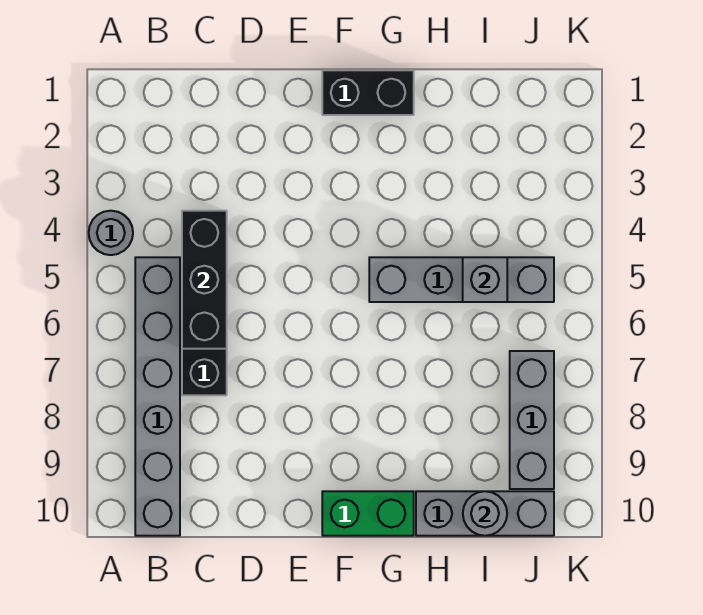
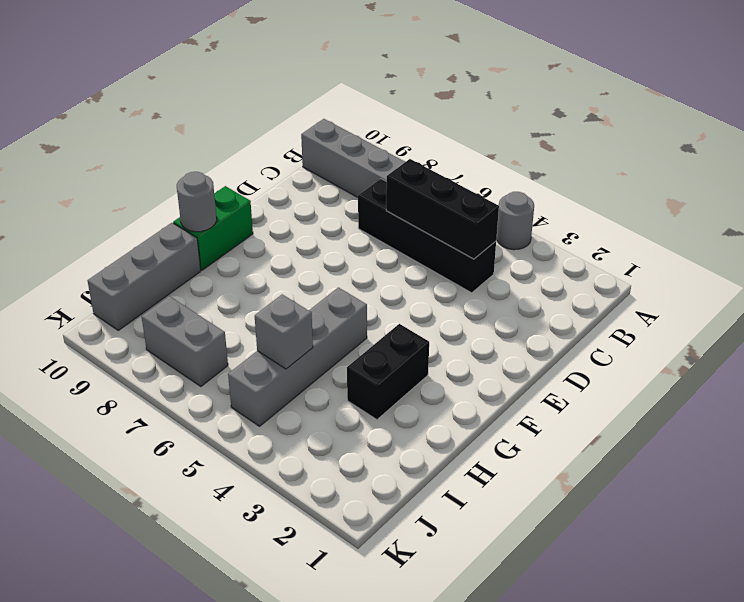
black 1x2 brick [322,70,414,115] -> black 1x2 brick moved to [347,324,429,420]
grey 1x1 round brick [463,491,507,536] -> grey 1x1 round brick moved to [177,172,217,232]
grey 1x3 brick [510,351,554,489] -> grey 1x2 brick [142,296,228,386]

